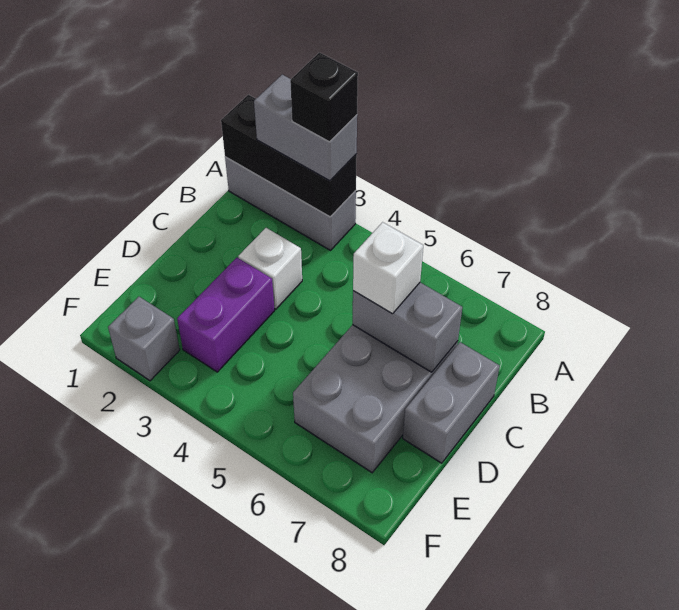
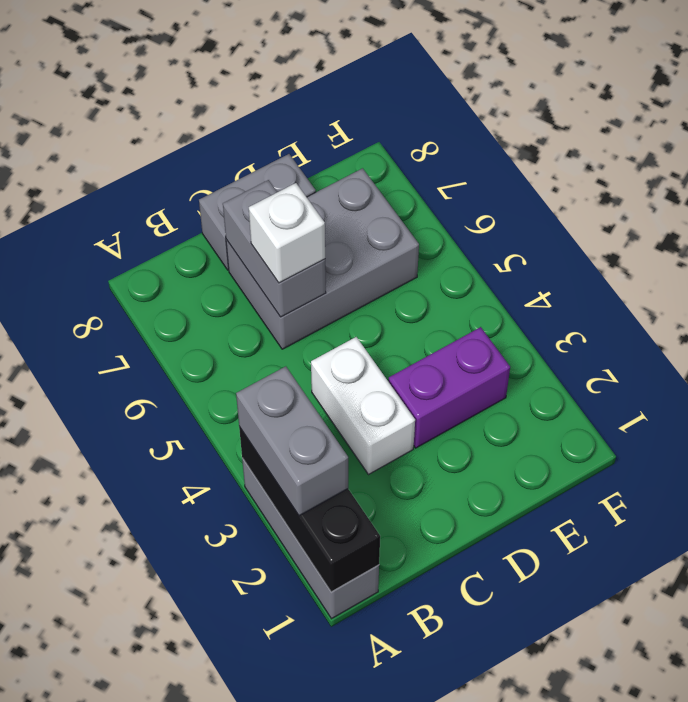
black 1x1 brick [290,52,358,142] -> none
white 1x1 brick [238,228,302,309] -> white 1x2 brick [311,337,415,475]
grey 1x1 brick [108,297,180,381] -> none

